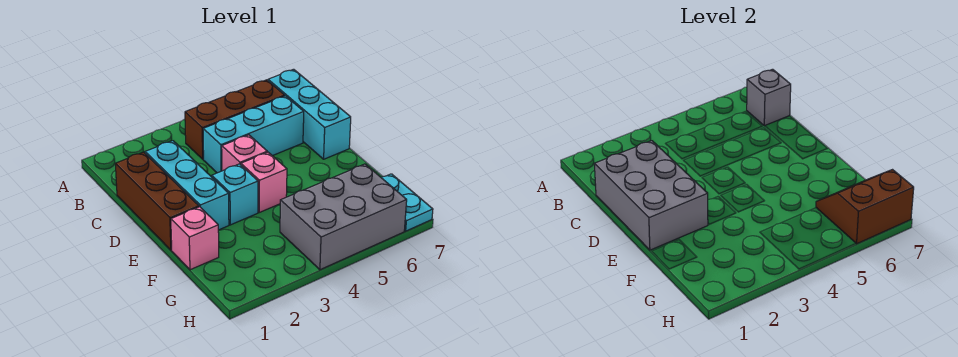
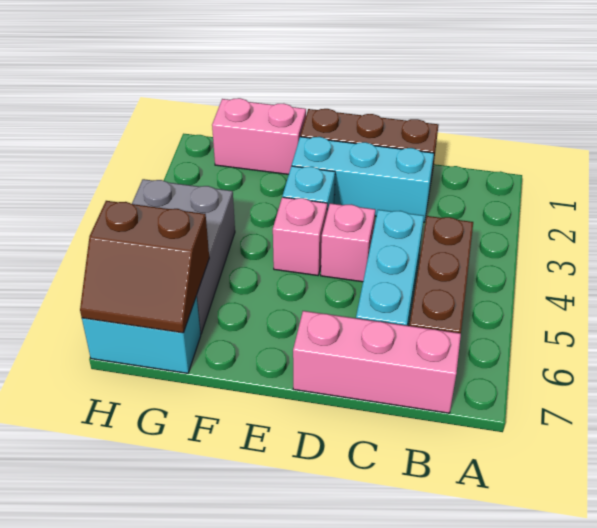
cyan 1x3 brick [268,69,351,159] -> pink 1x3 brick [293,311,461,413]
grey 1x1 brick [747,69,791,126] -> none
grey 2x3 brick [594,141,708,250] -> none
pink 1x1 brick [171,207,219,270] -> pink 1x2 brick [212,98,306,174]
brown 2x2 slope [816,170,914,244] -> brown 2x2 slope turned to [80,201,209,333]
cyan 1x2 plate [381,174,433,231] -> cyan 1x2 brick [82,296,201,373]

